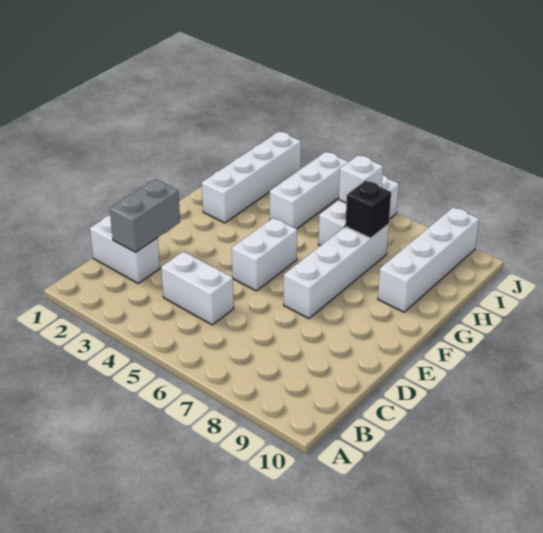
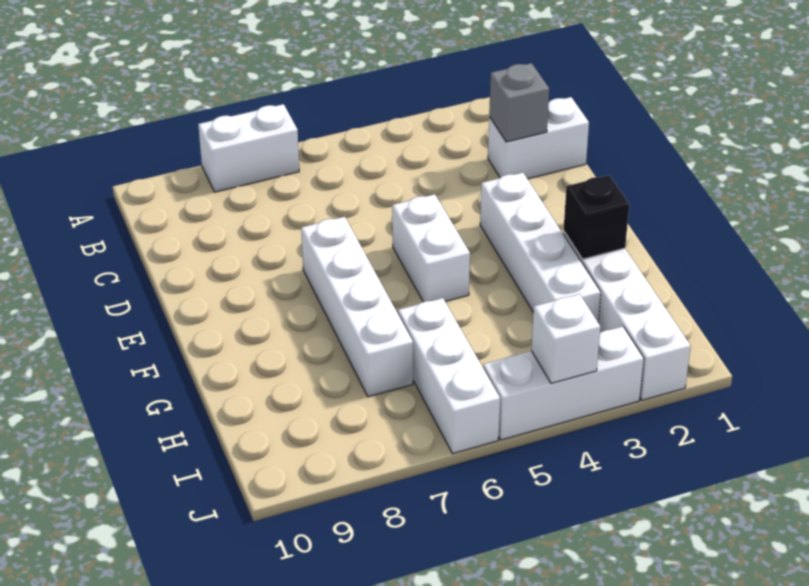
grey 1x2 brick [110,179,180,252] -> grey 1x1 brick [489,63,549,142]
white 1x2 brick [161,251,234,325] -> white 1x2 brick moved to [198,104,299,192]
white 1x4 brick [378,207,479,312] -> white 1x4 brick moved to [480,173,601,322]
white 1x3 brick [270,152,348,229] -> white 1x3 brick turned to [483,326,644,440]
black 1x1 brick [345,181,391,238] -> black 1x1 brick moved to [564,175,629,259]
white 1x1 brick [339,155,383,203] -> white 1x1 brick moved to [531,294,600,383]

